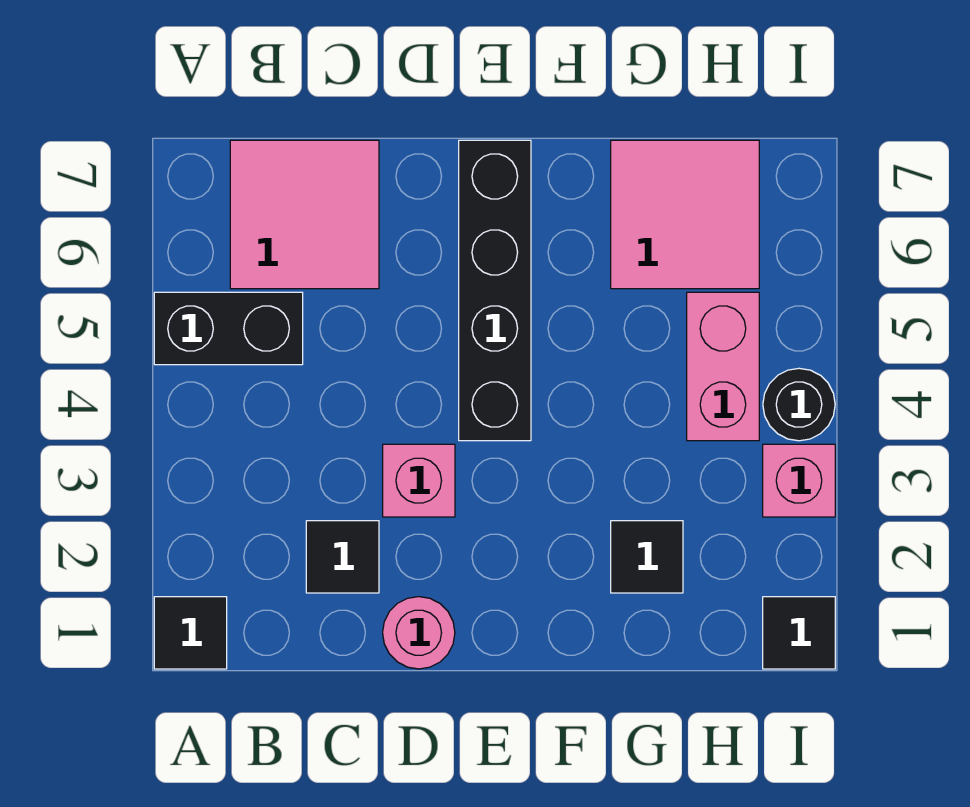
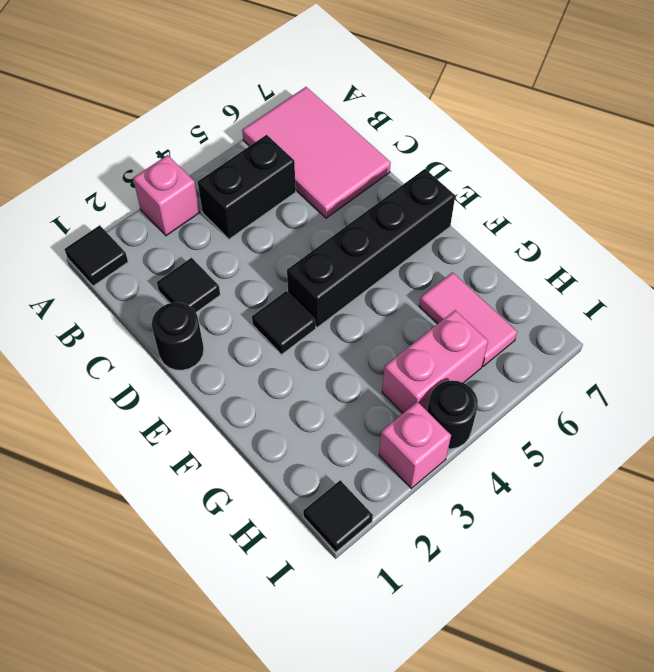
black 1x2 brick [154,292,303,365] -> black 1x2 brick turned to [198,135,296,239]
pink 2x2 tile [230,140,379,289] -> pink 2x3 tile [242,87,391,218]
pink 1x1 round brick [383,597,455,669] -> black 1x1 round brick [152,303,204,370]
pink 1x1 brick [383,444,455,517] -> pink 1x1 brick moved to [133,155,200,236]
black 1x1 tile [611,521,683,593] -> black 1x1 tile moved to [252,291,316,355]
pink 2x2 tile [611,140,759,289] -> pink 1x2 tile [419,272,517,366]

